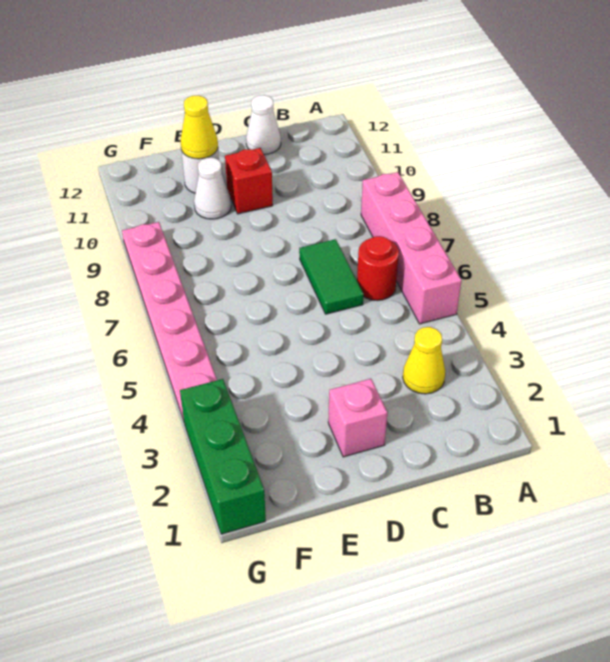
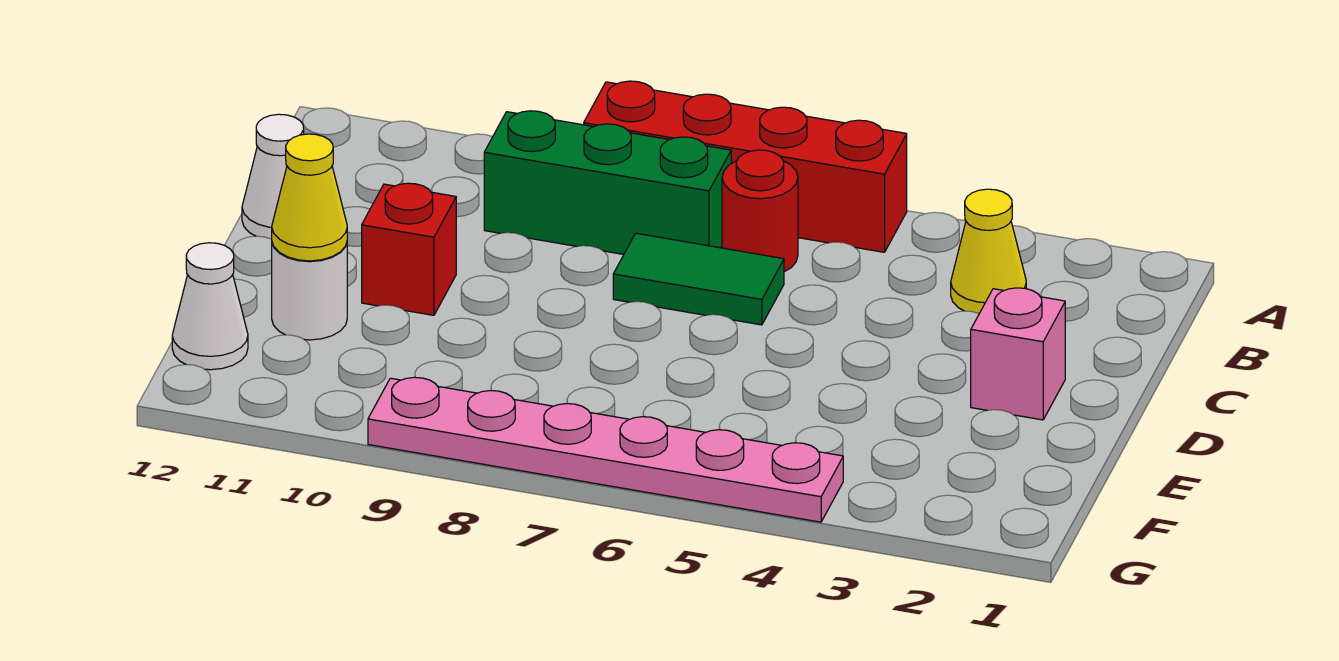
pink 1x4 brick [361,172,462,324] -> red 1x4 brick [584,81,907,252]
white 1x1 cone [194,157,231,219] -> white 1x1 cone moved to [172,243,248,370]
green 1x3 brick [180,379,266,534] -> green 1x3 brick moved to [484,111,731,254]

